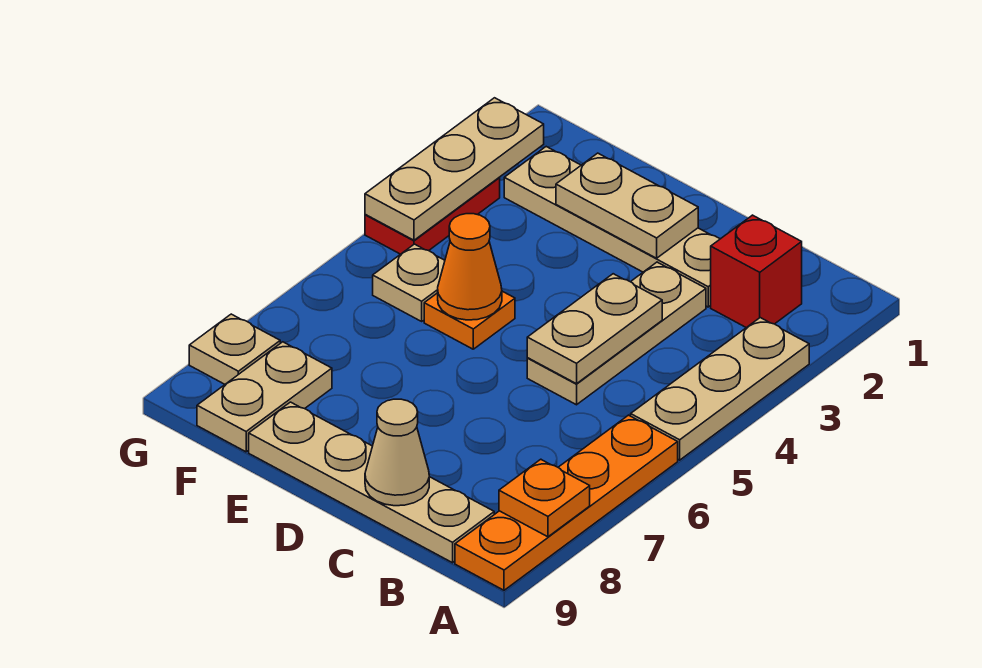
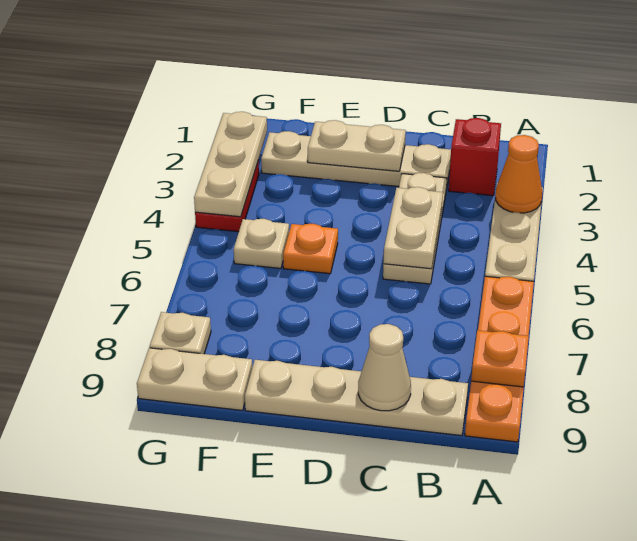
orange 1x1 cone [438,214,502,320] -> orange 1x1 cone moved to [495,135,542,213]
tan 1x2 plate [197,342,332,452] -> tan 1x2 plate turned to [137,348,252,410]

